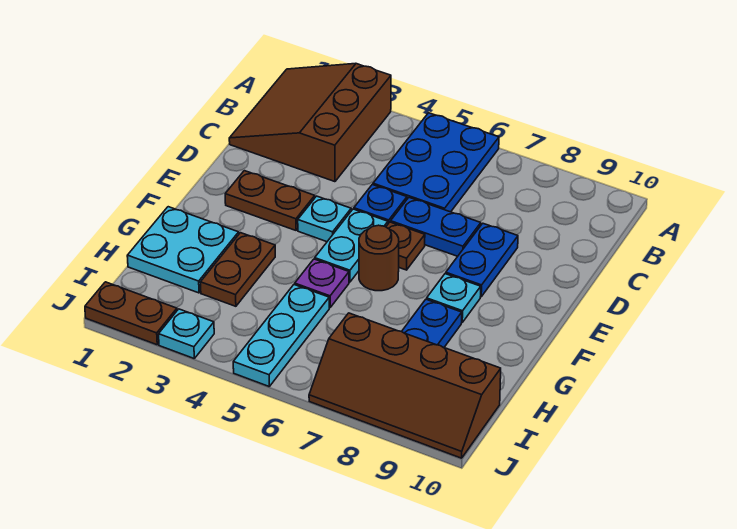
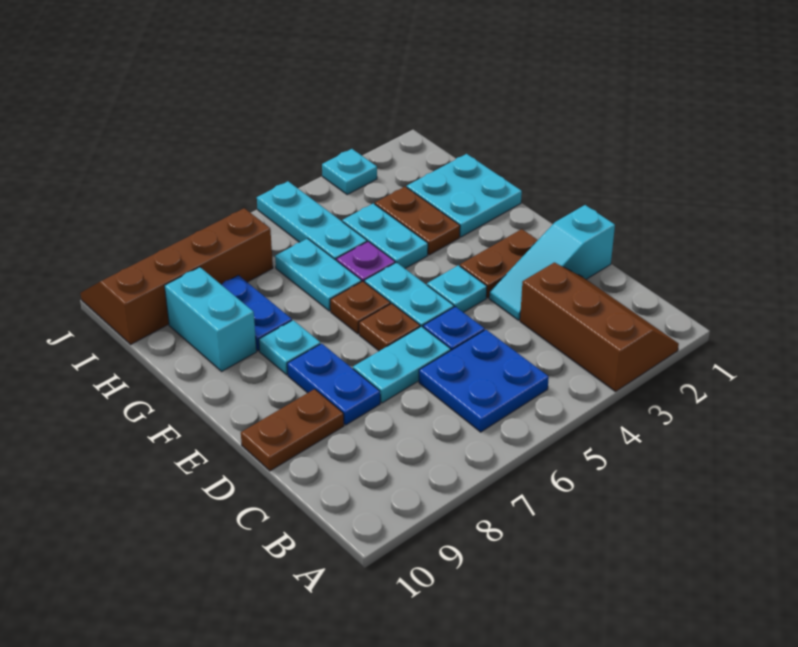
brown 3x3 slope [229,63,391,182] -> brown 2x3 slope [520,262,679,391]
blue 2x3 plate [373,113,499,212] -> blue 2x2 plate [419,330,549,432]
none -> cyan 1x3 slope [489,205,615,320]
blue 1x2 plate [391,198,481,256] -> cyan 1x2 plate [353,326,451,403]
brown 1x1 round brick [359,225,399,291] -> brown 1x1 plate [330,281,390,334]
none -> cyan 1x2 plate [342,203,428,268]
none -> cyan 1x2 plate [275,239,362,311]
none -> cyan 1x2 brick [165,267,257,371]
brown 1x2 plate [85,282,177,345] -> brown 1x2 plate moved to [241,389,344,471]

